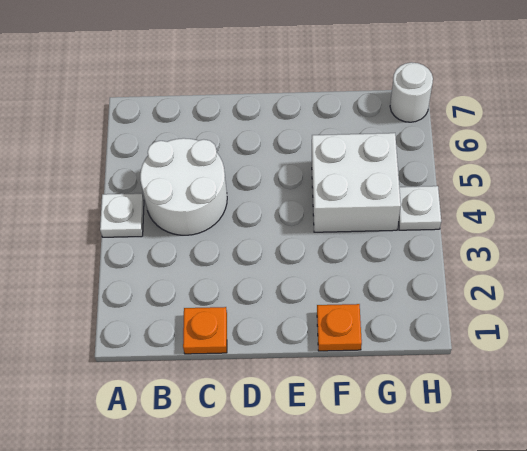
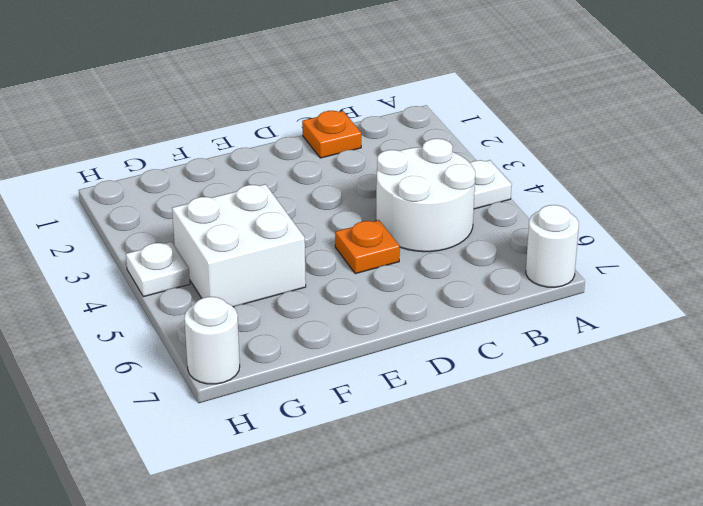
none -> white 1x1 round brick [526,205,579,287]
orange 1x1 plate [317,304,362,351] -> orange 1x1 plate moved to [335,220,400,274]

